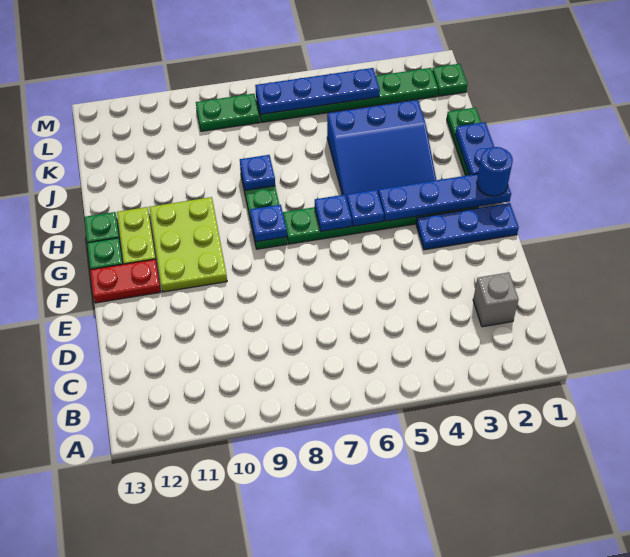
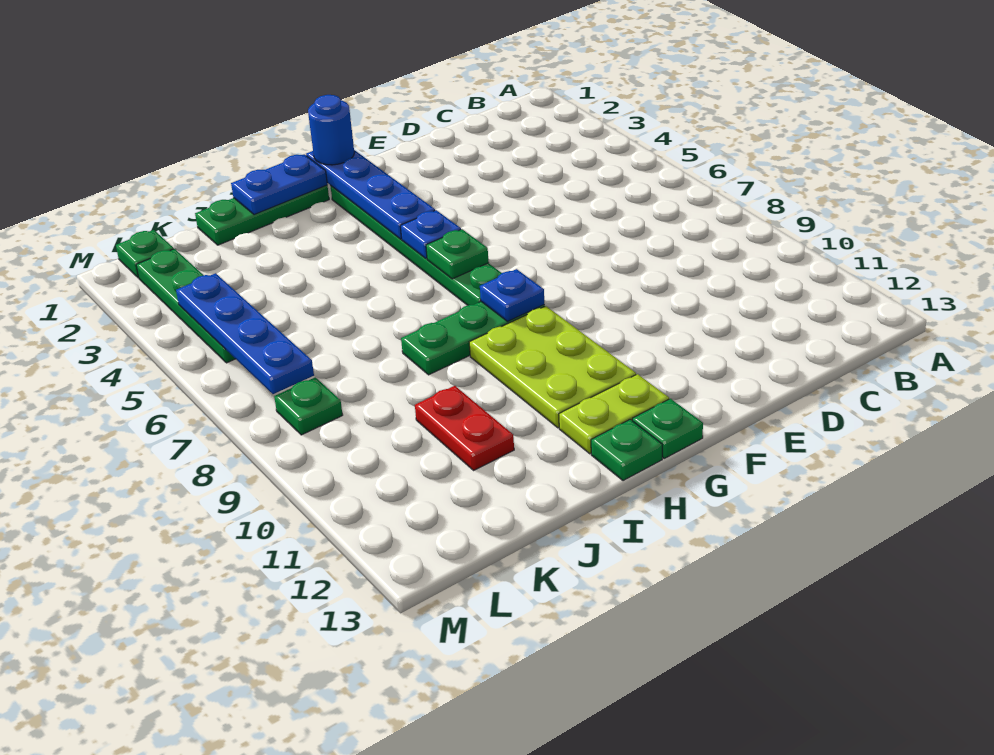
grey 1x1 brick [473,272,519,327] -> none
blue 1x3 plate [416,203,519,250] -> none
lime 2x3 plate [149,197,227,292] -> lime 2x3 plate turned to [469,306,636,428]
red 1x2 plate [90,259,161,303] -> red 1x2 plate moved to [415,386,514,470]
blue 1x1 plate [315,195,352,231] -> green 1x1 plate [426,229,489,279]
blue 3x3 slope [327,100,436,199] -> none
blue 1x1 plate [240,155,275,190] -> none
green 1x6 plate [256,68,438,123] -> green 1x4 plate [136,249,235,363]
green 1x2 plate [196,94,260,131] -> green 1x1 plate [274,377,343,435]

